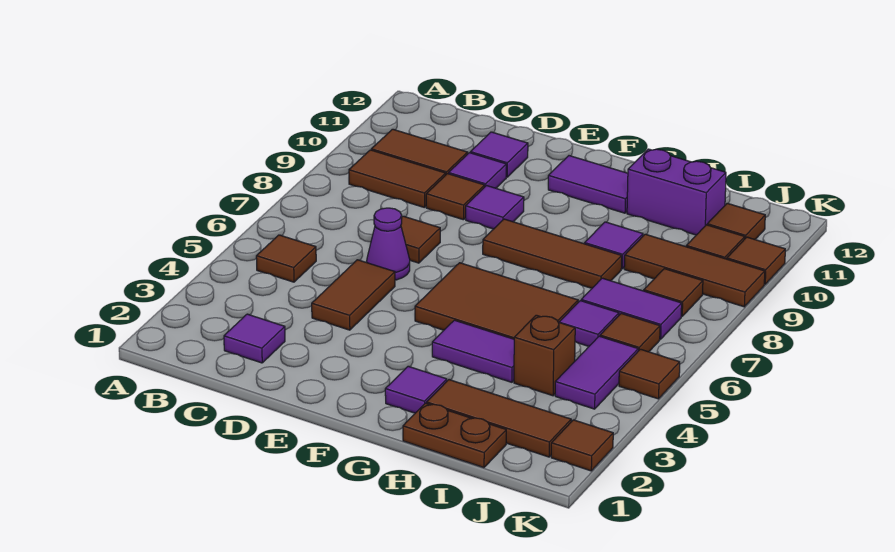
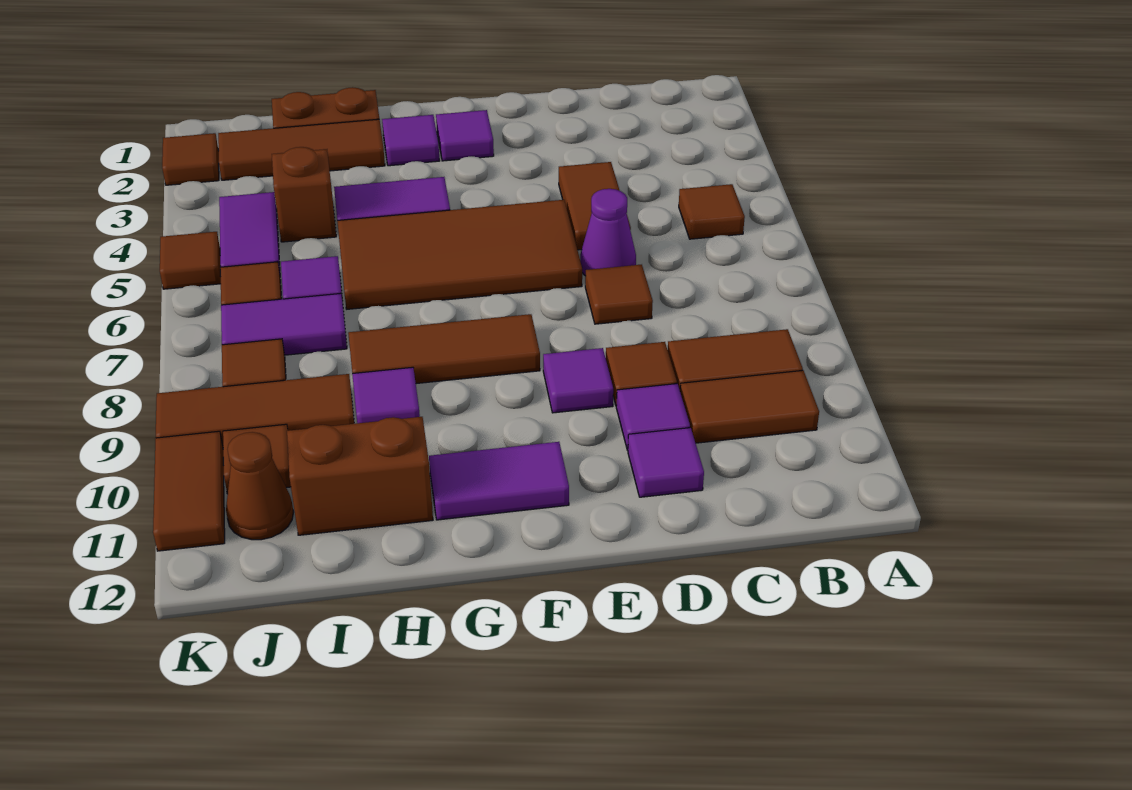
purple 1x1 tile [224,314,285,363] -> purple 1x1 tile moved to [436,110,494,161]
brown 2x3 tile [415,263,578,339] -> brown 2x4 tile [337,200,582,309]
purple 1x2 brick [627,149,726,235] -> brown 1x2 brick [287,417,433,535]
brown 1x1 tile [707,203,765,239] -> brown 1x1 cone [226,432,293,540]
brown 1x1 tile [727,237,785,284] -> brown 1x2 tile [153,431,225,551]

